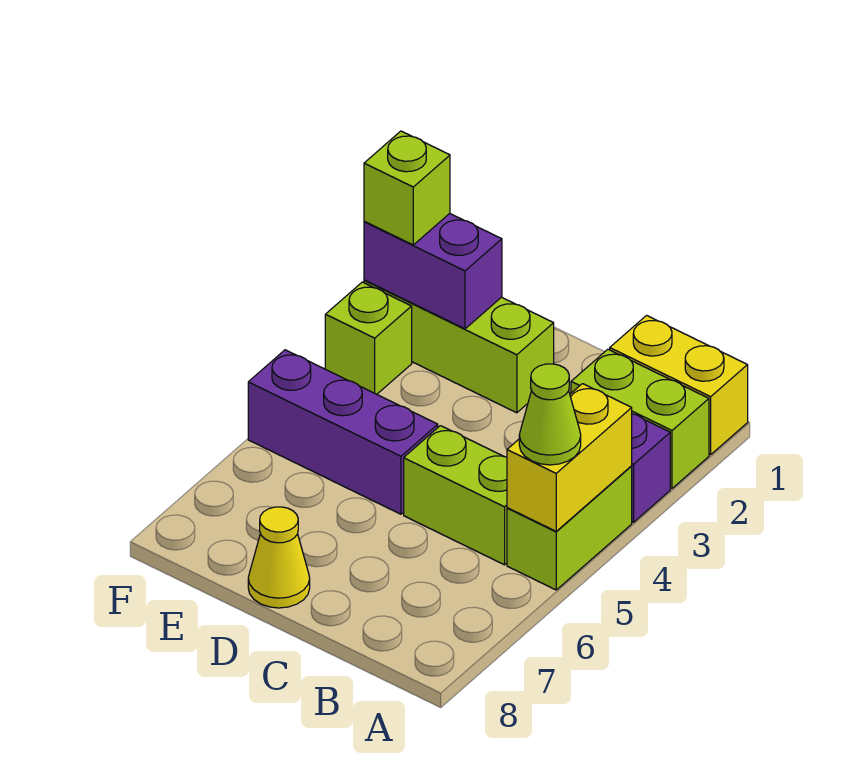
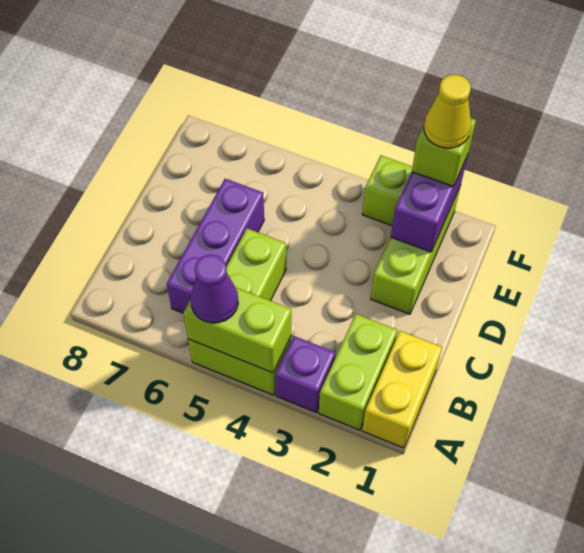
yellow 1x2 brick [507,384,632,531] -> lime 1x2 brick [183,288,292,373]
lime 1x1 cone [519,364,581,465] -> purple 1x1 cone [191,254,238,323]
purple 1x3 brick [248,350,438,514] -> purple 1x3 brick moved to [167,179,264,313]
yellow 1x1 cone [248,507,310,608] -> yellow 1x1 cone moved to [424,75,471,148]

